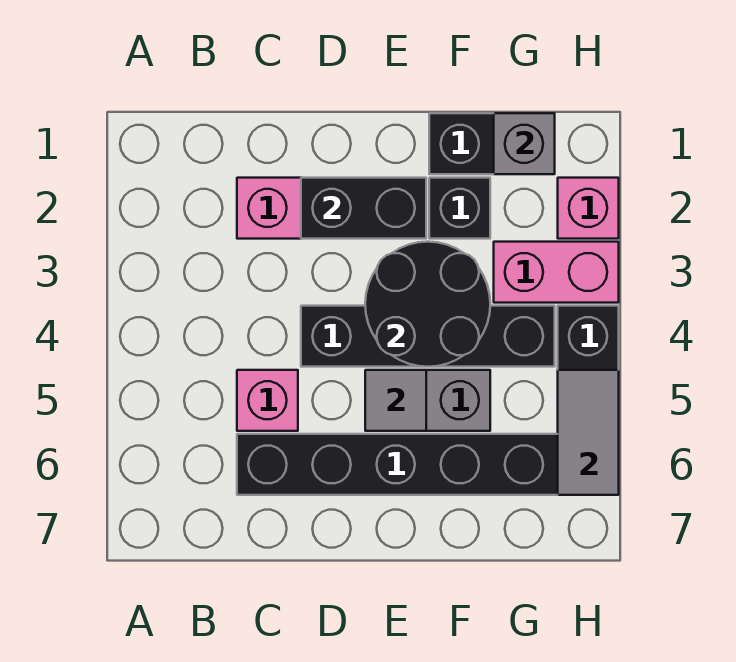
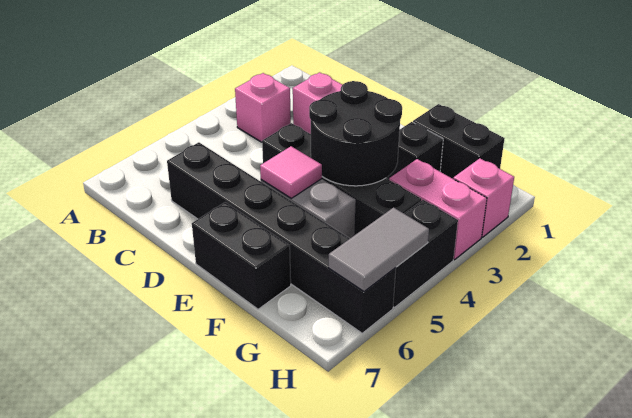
pink 1x1 brick [237,370,298,431] -> pink 1x1 brick moved to [235,73,291,142]
black 1x2 brick [301,178,426,239] -> black 1x2 brick moved to [192,202,291,309]
grey 1x1 tile [365,370,426,431] -> pink 1x1 tile [260,146,322,198]
grey 1x1 brick [494,113,555,174] -> none

